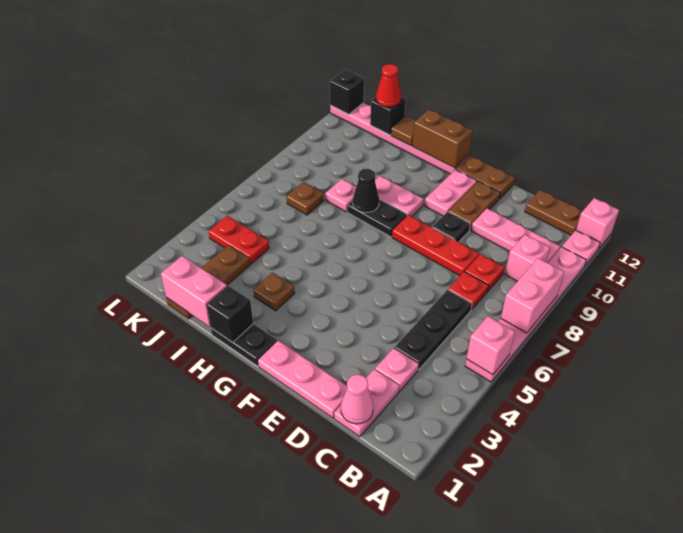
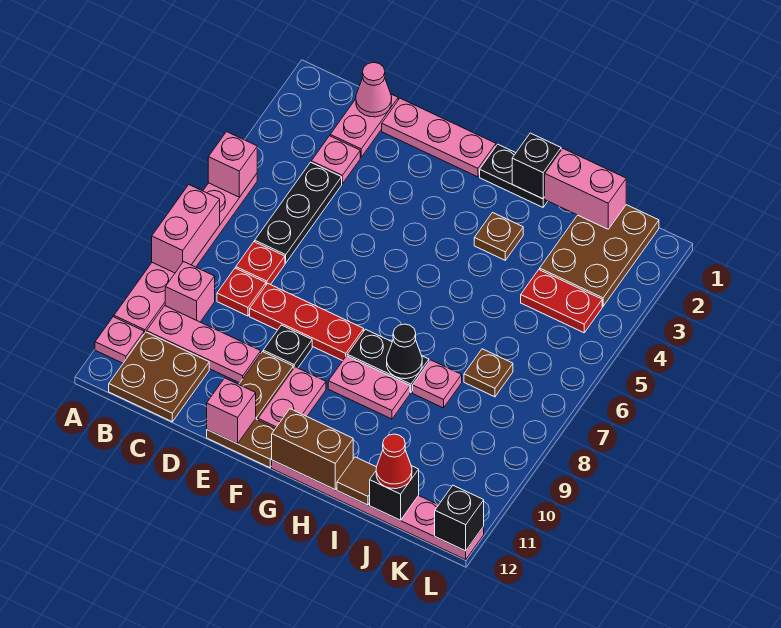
pink 1x1 brick [576,198,619,249] -> pink 1x1 brick moved to [207,378,256,444]
brown 1x2 plate [525,190,583,235] -> brown 2x2 plate [109,332,209,422]
brown 1x3 plate [167,245,250,319] -> brown 2x3 plate [540,205,659,306]

